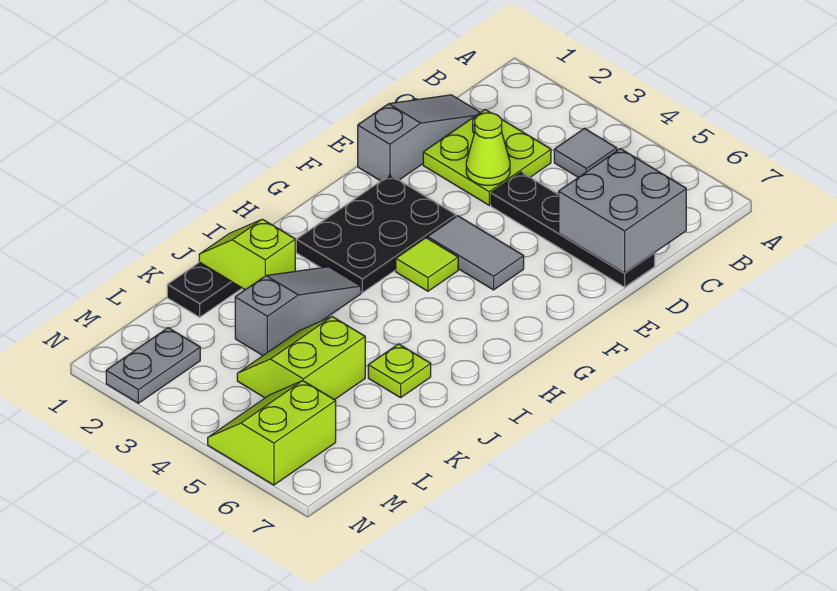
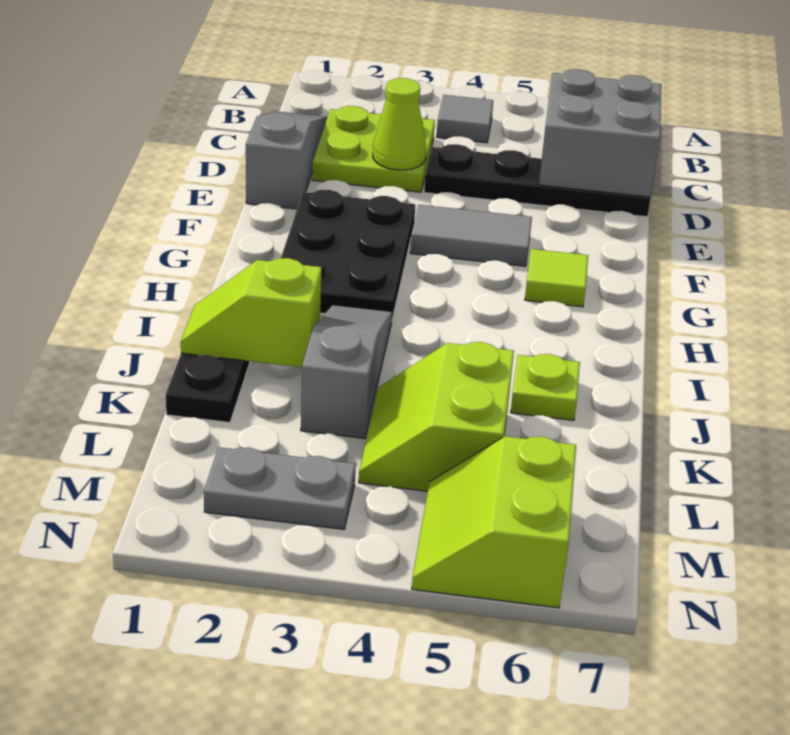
lime 1x1 tile [396,238,458,291] -> lime 1x1 tile moved to [525,249,588,307]
grey 1x2 plate [106,328,200,403] -> grey 1x2 plate turned to [204,447,356,529]

